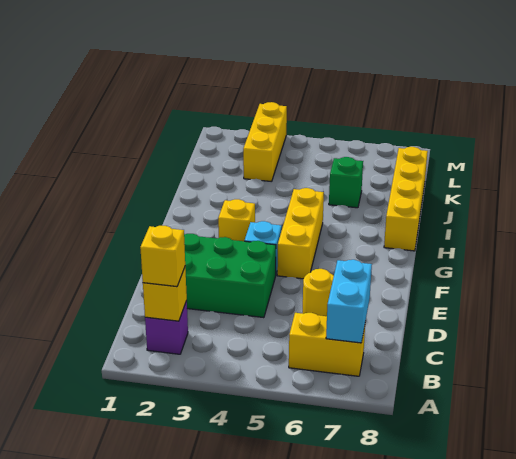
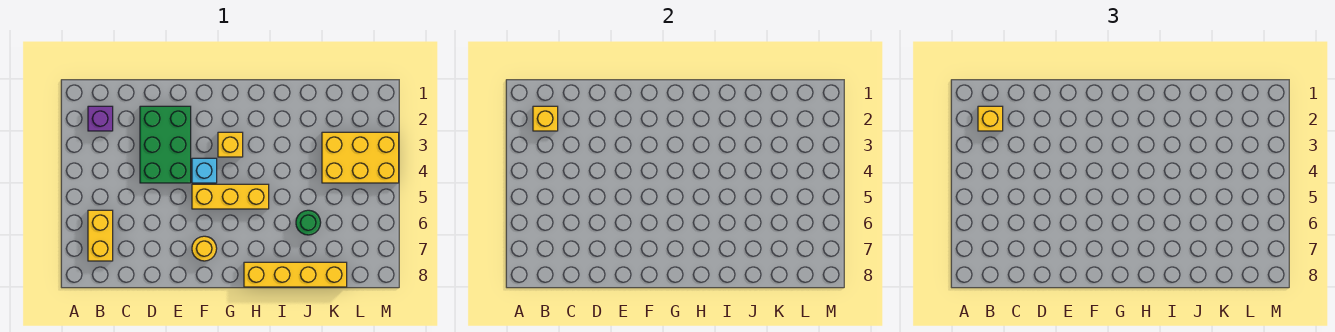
cyan 1x2 brick [326,260,372,343] -> none
yellow 1x1 round brick [303,269,334,316] -> yellow 1x1 round brick moved to [192,236,217,261]
green 1x1 brick [329,157,363,208] -> green 1x1 round brick [296,210,321,235]
yellow 1x3 brick [243,102,287,182] -> yellow 2x3 brick [322,132,399,183]

